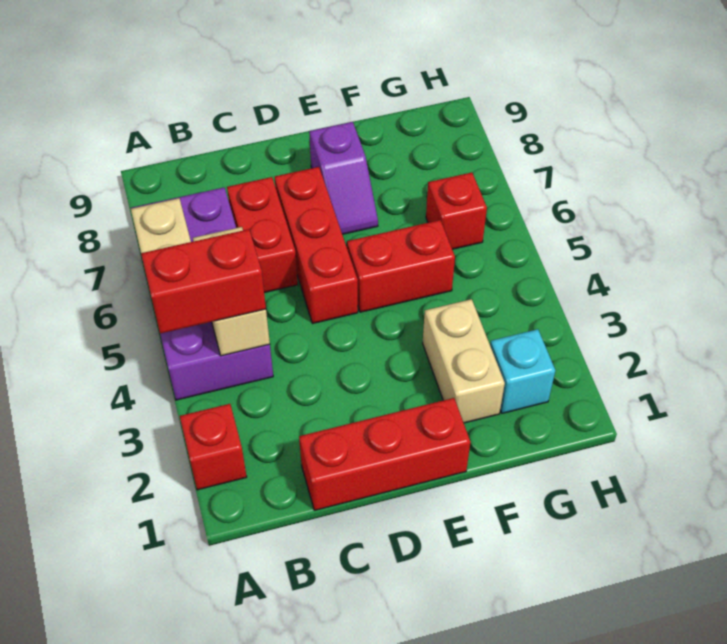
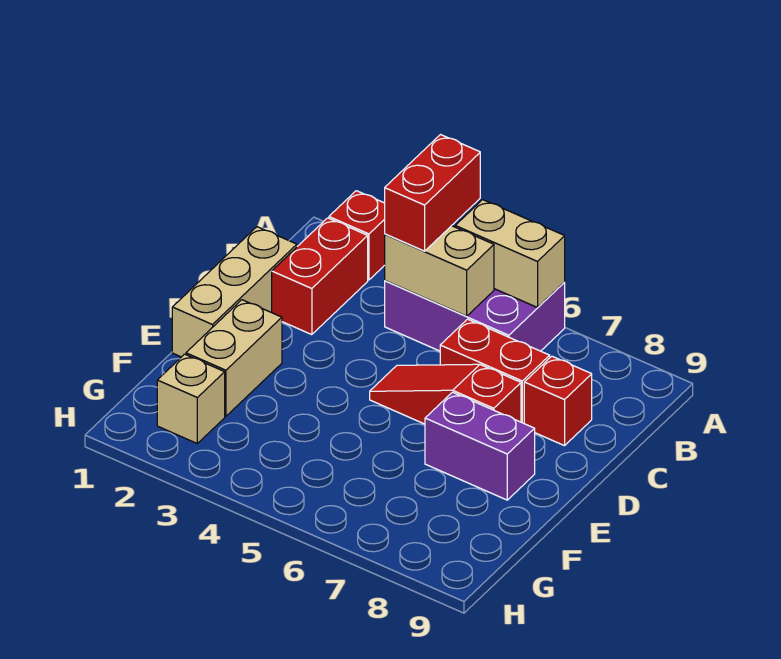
purple 2x4 brick [131,188,273,400] -> purple 2x3 brick [385,281,565,351]
red 1x3 brick [299,398,470,510] -> tan 1x3 brick [172,227,297,357]
red 1x3 brick [275,167,358,323] -> red 1x3 slope [370,364,521,424]
red 1x2 brick [347,220,455,312] -> red 1x2 brick moved to [272,218,368,335]
purple 1x2 slope [309,122,378,234] -> purple 1x2 brick [425,392,535,500]
tan 1x2 brick [423,299,505,423] -> tan 1x2 brick turned to [186,300,282,416]
cyan 1x1 brick [490,329,555,413] -> tan 1x1 brick [157,354,225,443]
red 1x1 brick [426,172,487,249] -> red 1x1 brick moved to [524,356,592,446]

